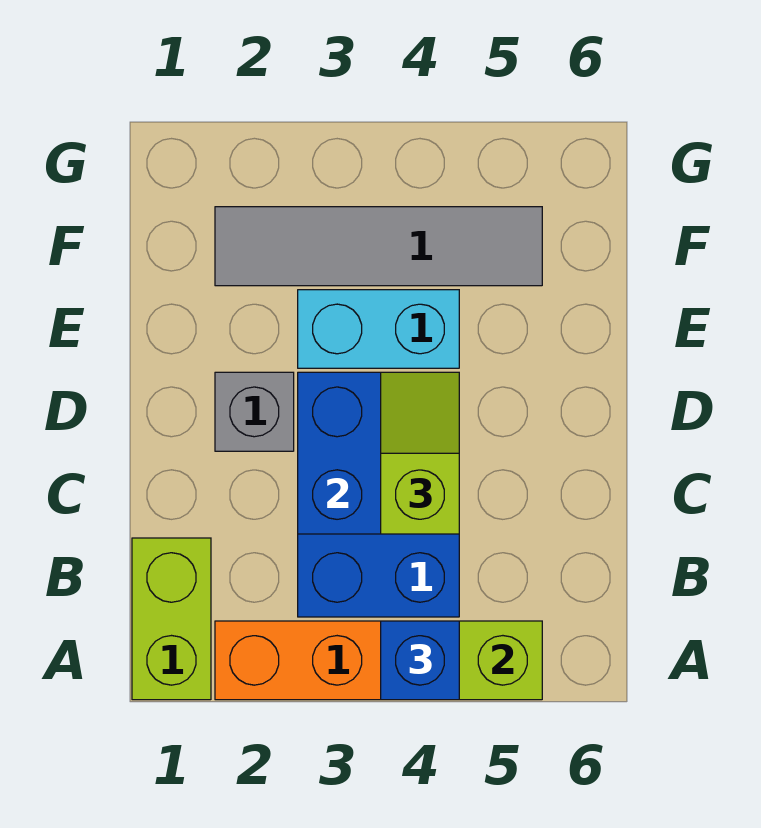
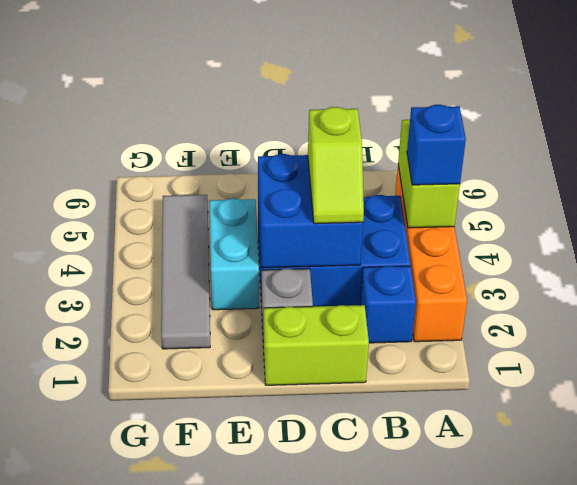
lime 1x2 brick [132,538,211,700] -> lime 1x2 brick moved to [263,305,369,385]
none -> blue 1x1 brick [360,266,416,343]
lime 1x2 slope [381,372,459,534] -> lime 1x2 slope turned to [308,107,364,224]

